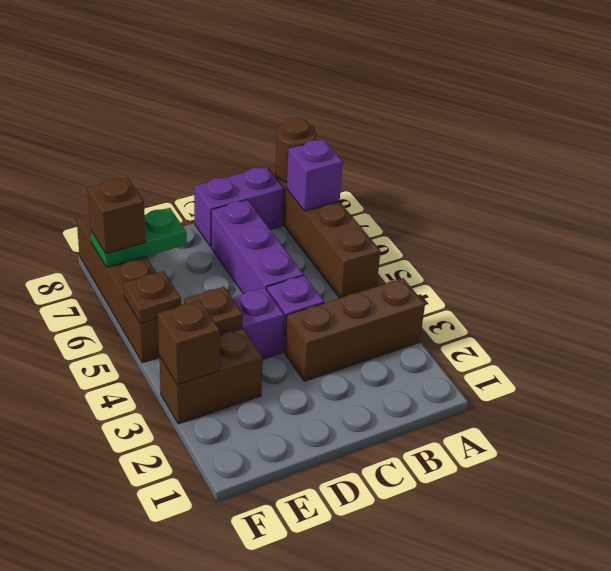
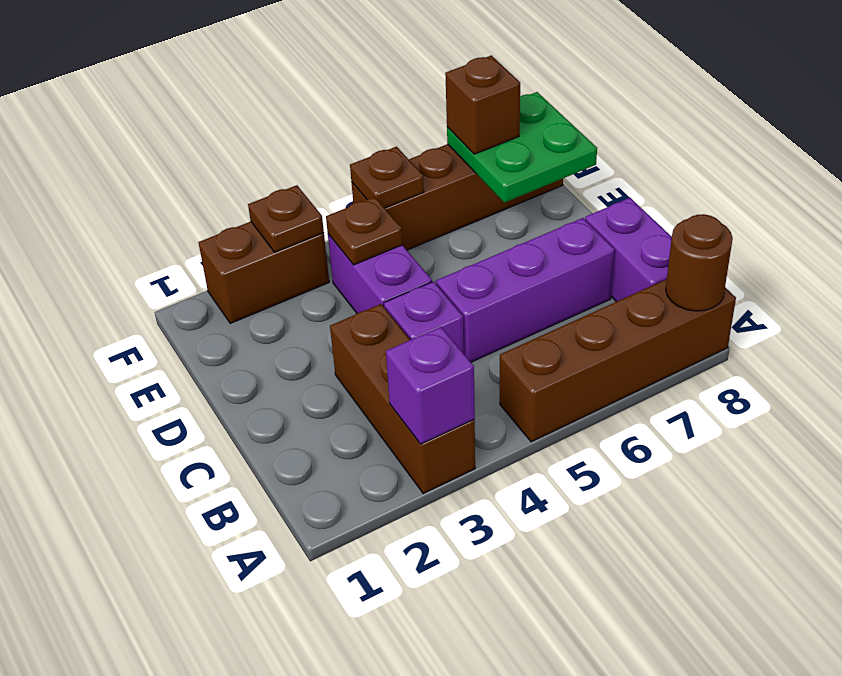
purple 1x1 brick [287,140,343,211] -> purple 1x1 brick moved to [386,327,475,444]
brown 1x2 brick [159,329,263,424] -> brown 1x2 brick turned to [199,222,329,323]
green 1x2 plate [91,208,187,267] -> green 2x2 plate [447,92,597,203]
brown 1x1 brick [158,301,220,384] -> brown 1x1 plate [248,185,324,252]

